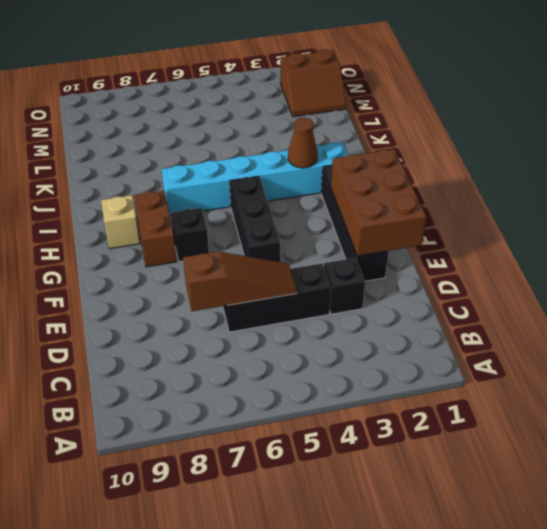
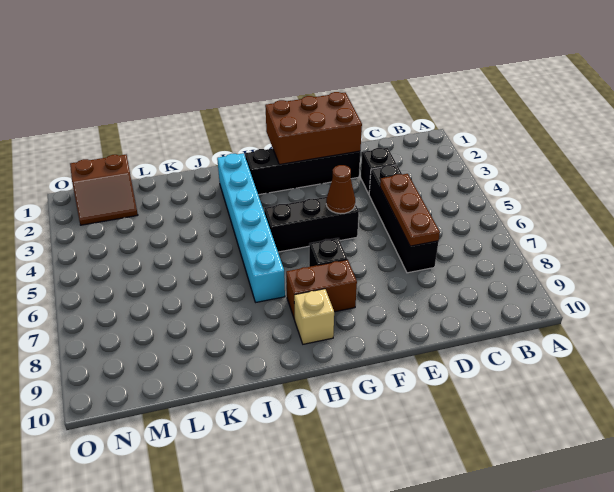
black 1x3 brick [223,264,331,332] -> black 1x4 brick [369,165,439,273]
brown 1x3 slope [183,251,296,311] -> brown 1x3 plate [380,174,440,246]
brown 1x1 cone [288,118,318,168] -> brown 1x1 cone moved to [326,165,355,214]
brown 2x2 slope [280,50,346,117] -> brown 2x2 slope turned to [70,155,138,225]

